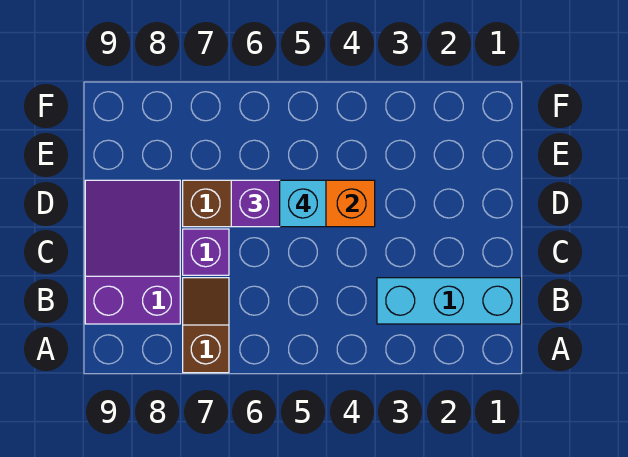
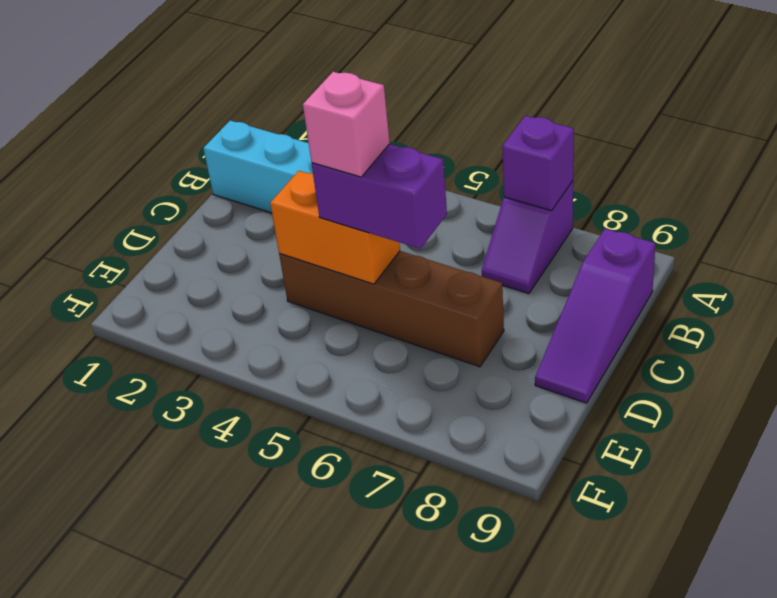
brown 1x2 slope [183,278,229,373] -> purple 1x2 slope [482,181,573,294]
purple 2x3 slope [85,180,180,324] -> purple 1x3 slope [535,229,656,403]
purple 1x1 brick [183,229,229,275] -> purple 1x1 brick moved to [502,116,574,211]
cyan 1x1 brick [280,180,326,227] -> pink 1x1 brick [303,72,390,177]

